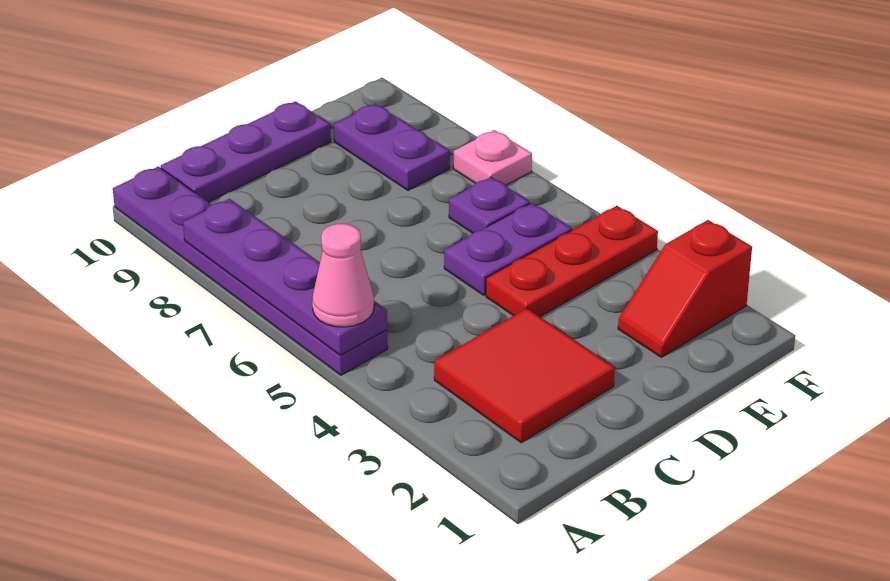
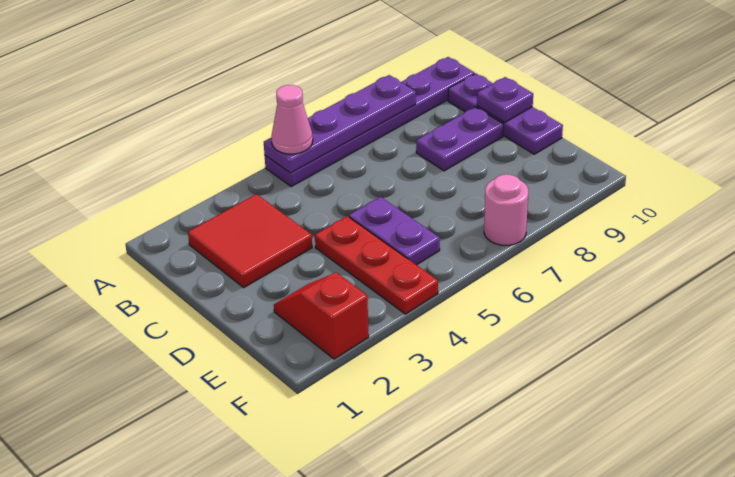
purple 1x1 plate [449,177,530,233] -> purple 1x1 plate moved to [477,77,533,123]
purple 1x2 plate [334,104,450,190] -> purple 1x2 plate moved to [416,107,503,171]
pink 1x1 plate [453,130,532,185] -> pink 1x1 round brick [484,174,528,245]

